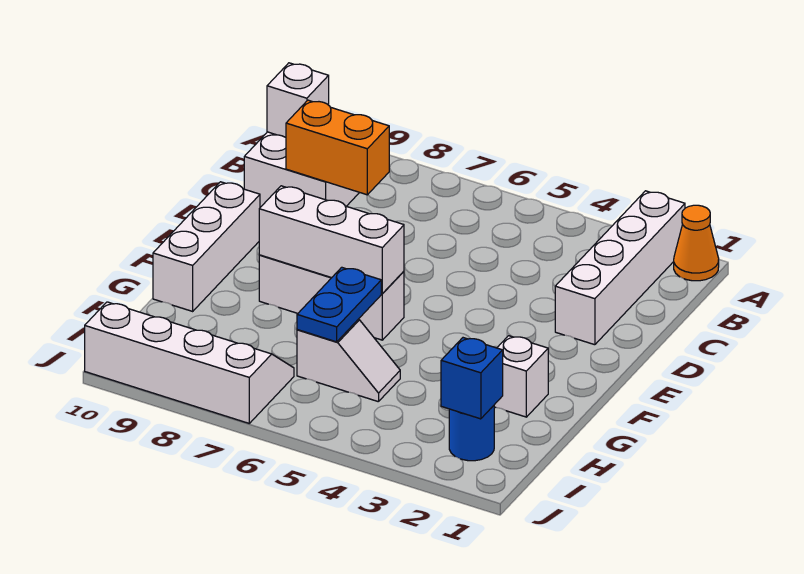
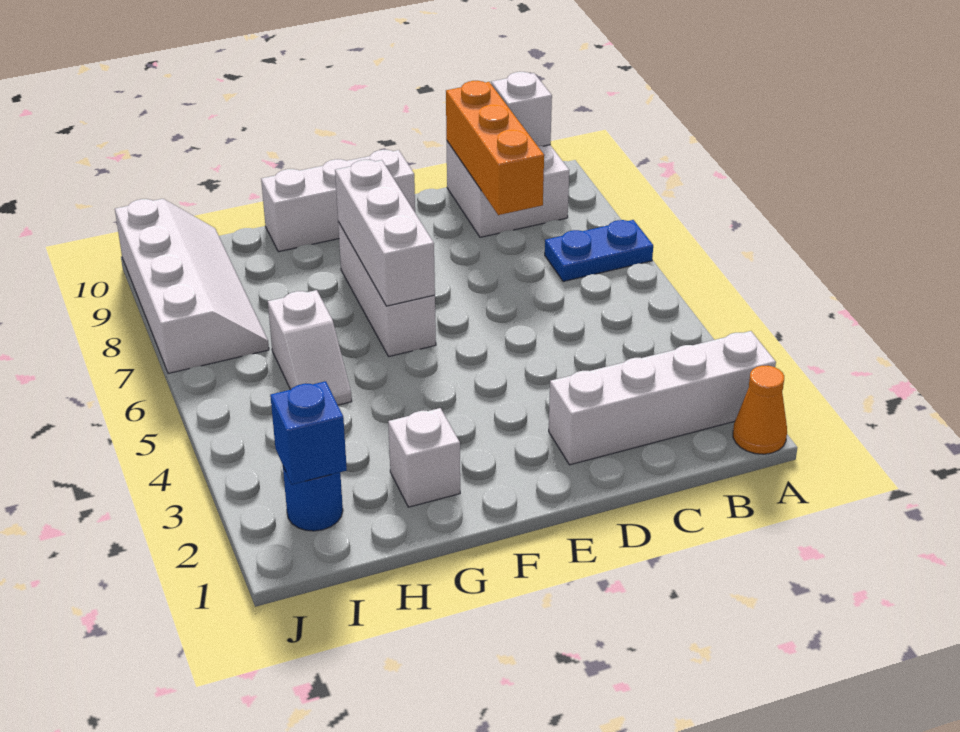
orange 1x2 brick [286,100,389,195] -> orange 1x3 brick [446,81,544,215]
blue 1x2 plate [297,267,381,342] -> blue 1x2 plate moved to [545,220,653,282]

